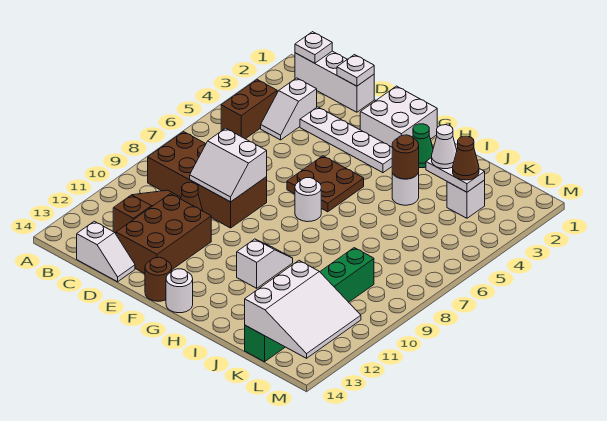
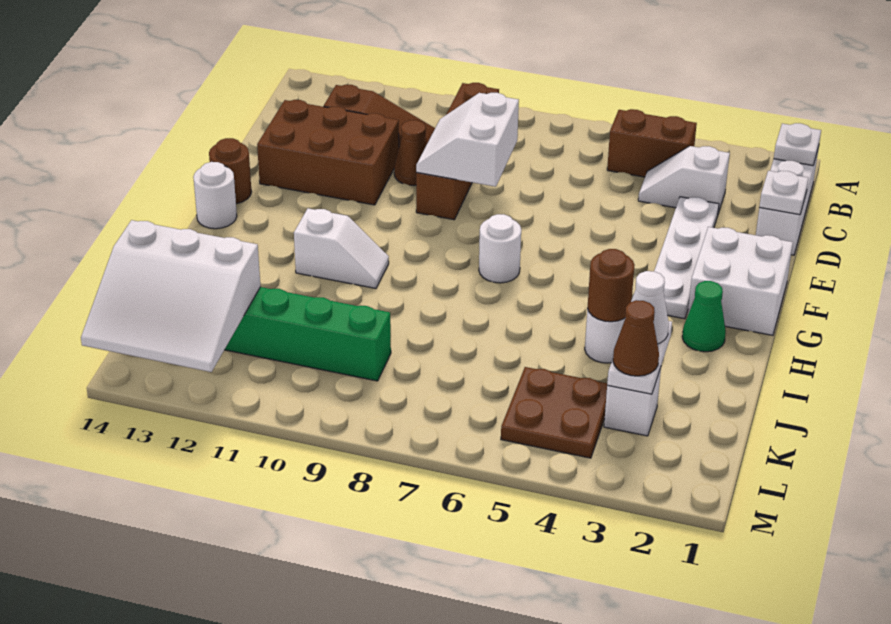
brown 2x4 brick [148,132,267,228] -> brown 1x4 brick [416,83,499,220]
white 1x2 slope [77,221,135,282] -> none
brown 2x2 plate [287,156,364,212] -> brown 2x2 plate moved to [501,367,607,458]

